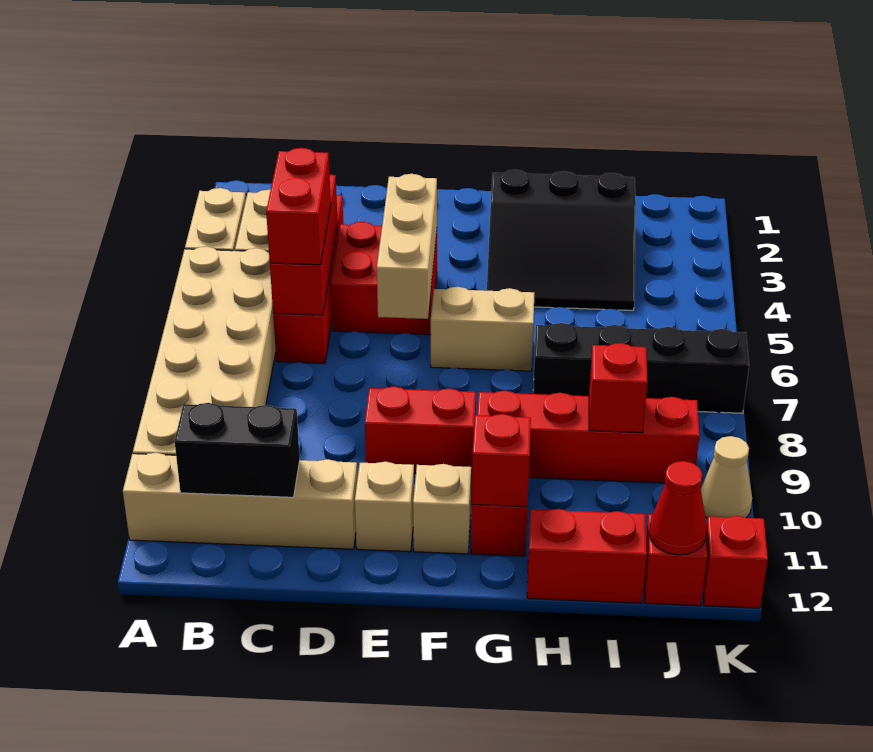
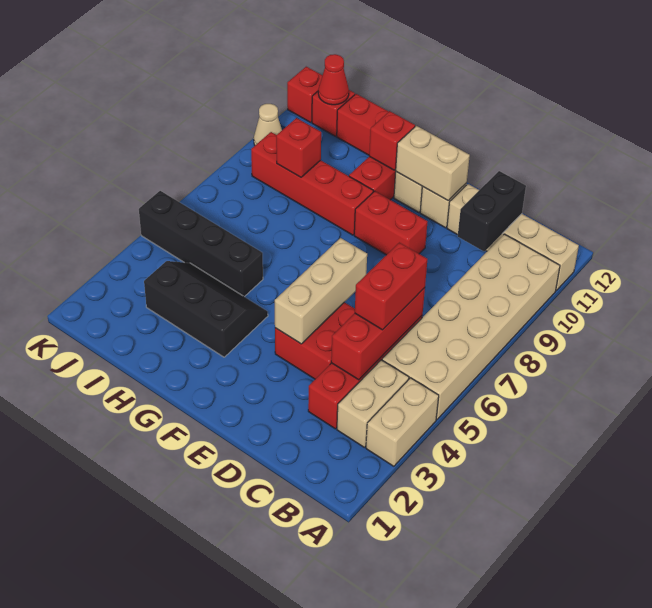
black 1x2 brick [175,403,300,497] -> black 1x2 brick turned to [458,171,526,251]
tan 1x2 brick [431,287,534,371] -> tan 1x2 brick moved to [395,126,470,201]
black 3x3 slope [487,170,636,310] -> black 2x3 slope [144,261,268,357]
black 1x4 brick [533,323,749,413] -> black 1x4 brick moved to [139,191,263,297]

